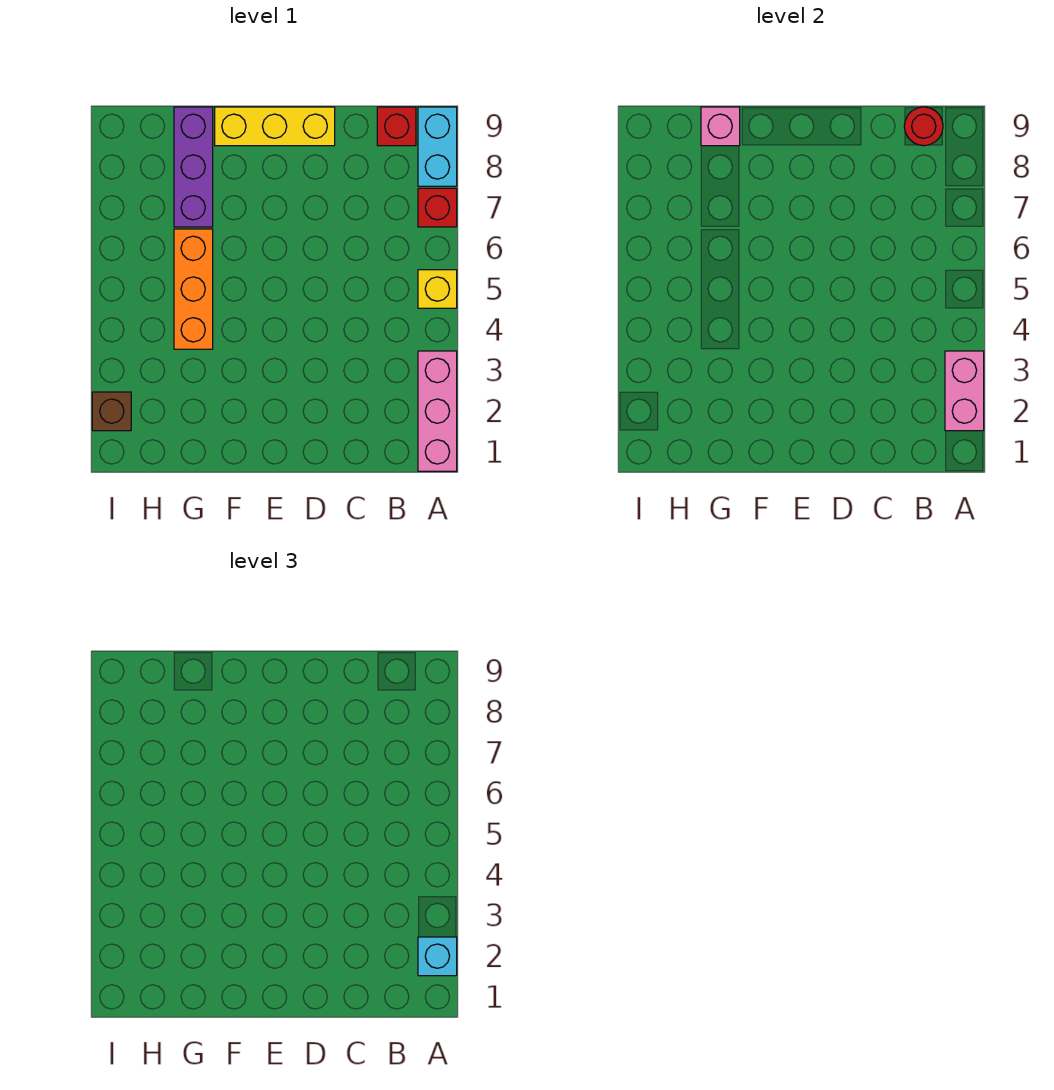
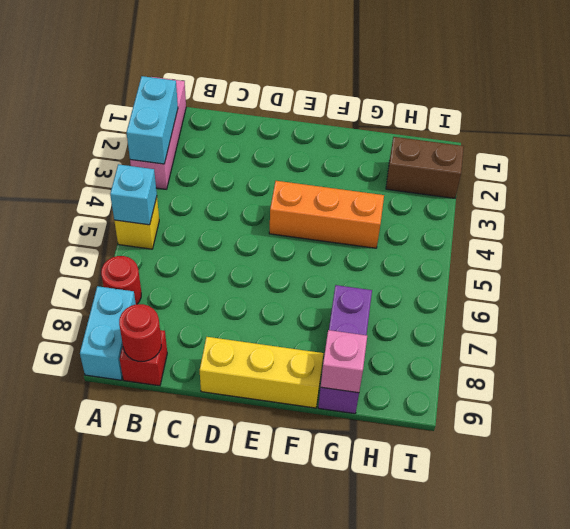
pink 1x2 brick [945,351,984,431] -> cyan 1x2 brick [127,76,178,164]
cyan 1x1 brick [418,937,457,976] -> cyan 1x1 brick moved to [110,164,157,225]
red 1x1 brick [418,188,457,227] -> red 1x1 round brick [101,256,141,304]
orange 1x3 brick [174,229,213,349] -> orange 1x3 brick turned to [269,181,384,248]
brown 1x1 brick [92,392,131,431] -> brown 1x2 brick [386,137,464,198]

